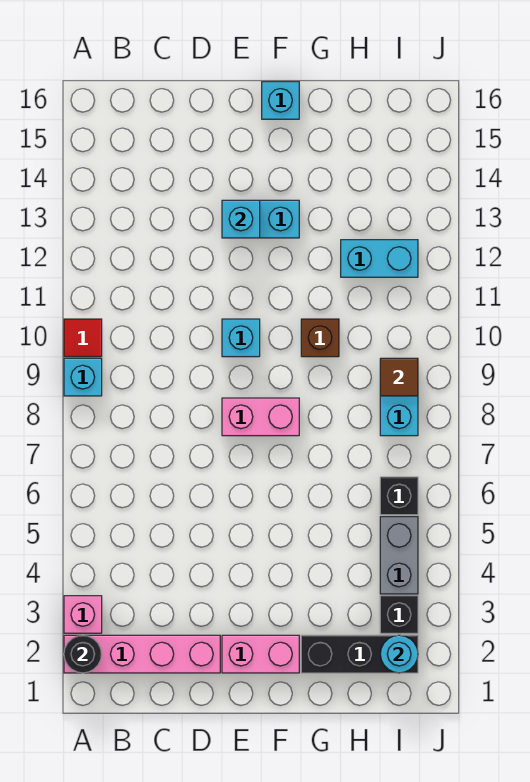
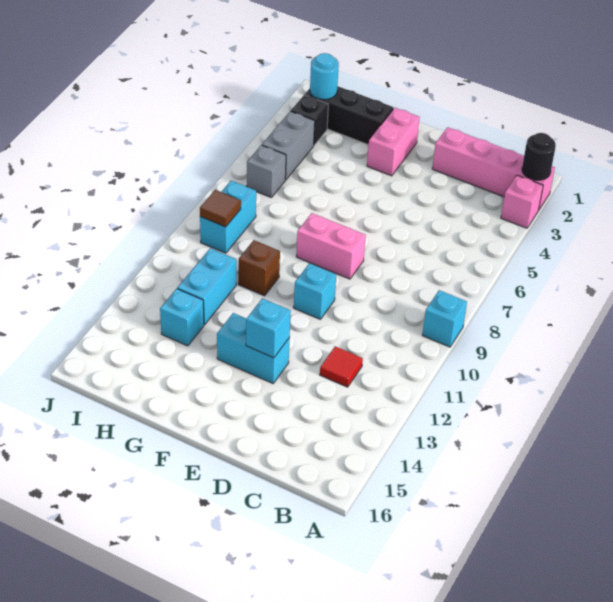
red 1x1 tile [64,319,102,357] -> red 1x1 tile moved to [320,346,363,387]
pink 1x2 brick [222,635,299,673] -> pink 1x2 brick turned to [367,108,420,176]
cyan 1x1 brick [262,82,299,119] -> cyan 1x1 brick moved to [160,289,204,346]
cyan 1x2 brick [341,240,418,277] -> cyan 1x2 brick turned to [177,248,236,325]
black 1x1 brick [380,477,418,515] -> grey 1x1 brick [247,145,286,198]

